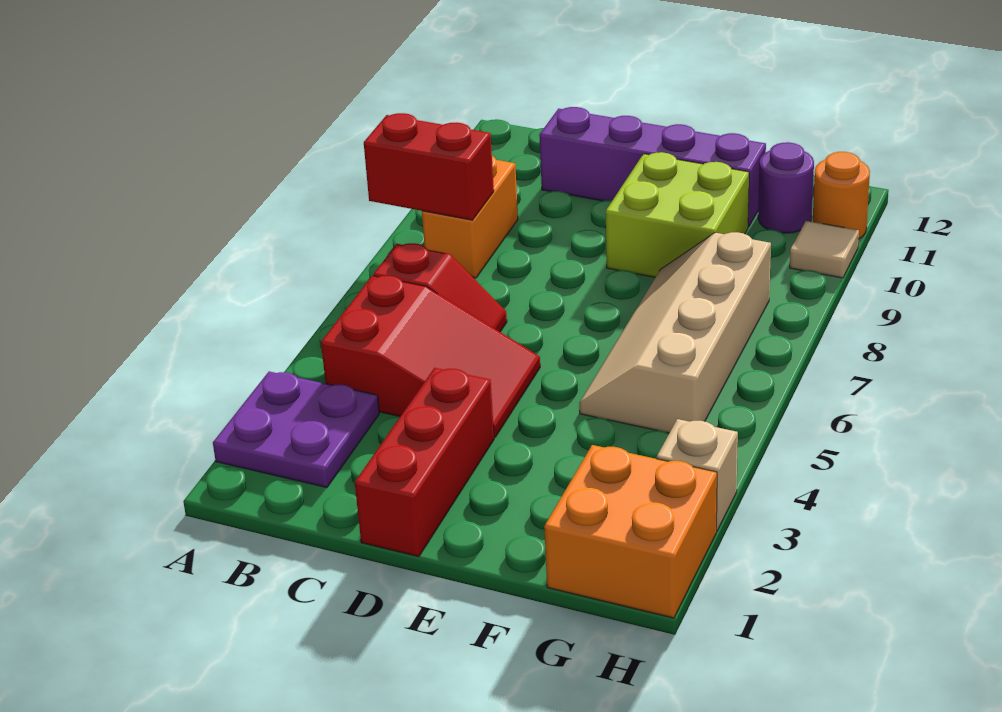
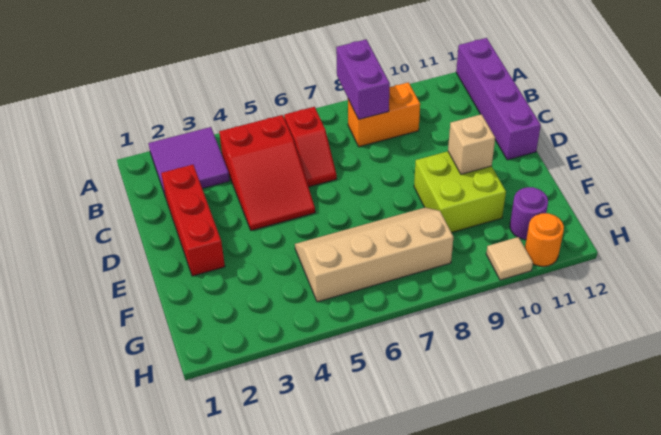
purple 2x2 plate [213,371,379,488] -> purple 2x2 tile [148,127,230,197]
red 1x2 brick [364,113,494,220] -> purple 1x2 brick [336,40,390,119]
purple 1x4 brick [539,107,766,227] -> purple 1x4 brick moved to [456,38,541,160]
red 1x3 brick [355,368,494,557] -> red 1x3 brick turned to [161,165,225,276]
orange 2x2 brick [544,445,717,618] -> none
tan 1x1 brick [657,419,738,531] -> tan 1x1 brick moved to [448,114,495,174]

